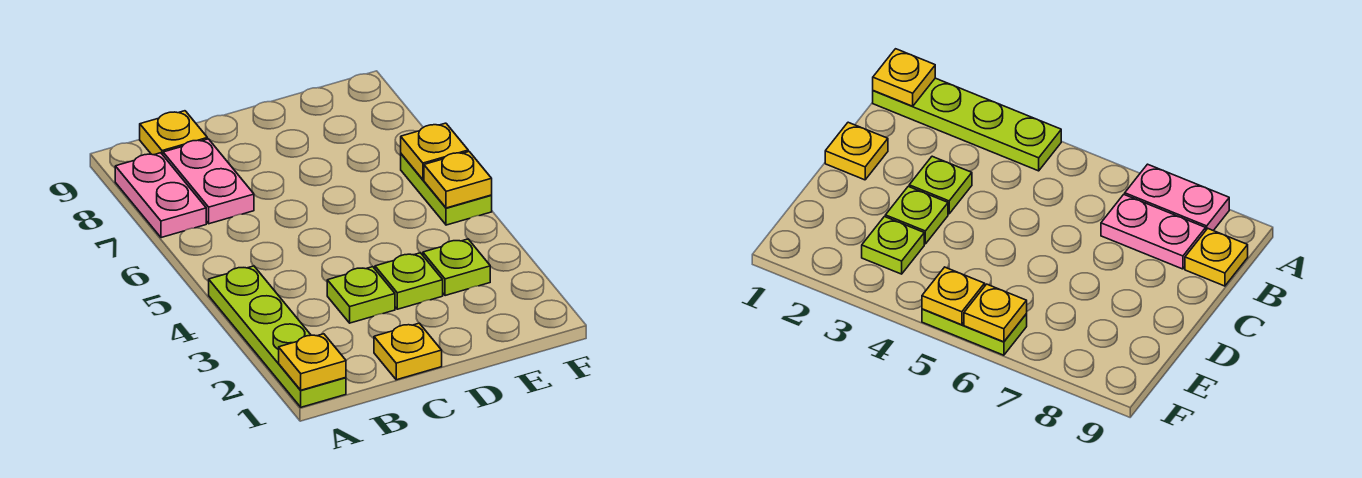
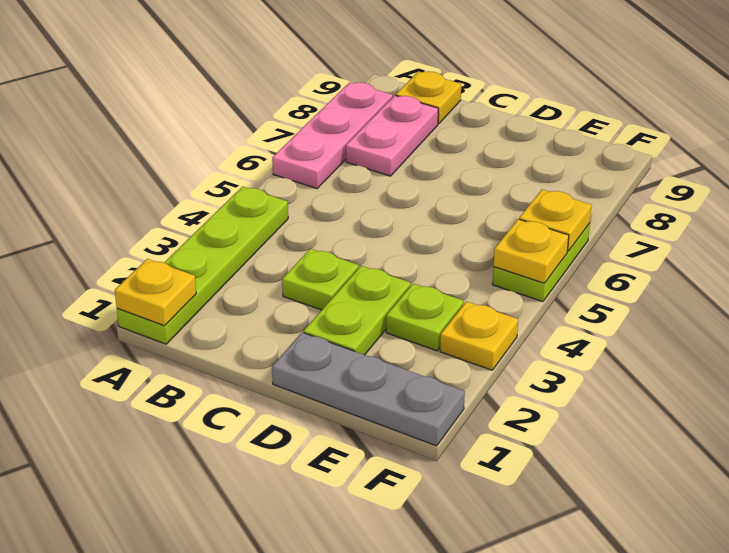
pink 1x2 plate [115,153,206,238] -> pink 1x3 plate [272,82,393,189]
yellow 1x1 plate [374,323,442,380] -> yellow 1x1 plate moved to [440,302,518,370]
none -> grey 1x3 plate [272,332,465,446]
lime 1x1 plate [375,253,443,309] -> lime 1x2 plate [304,266,411,355]

